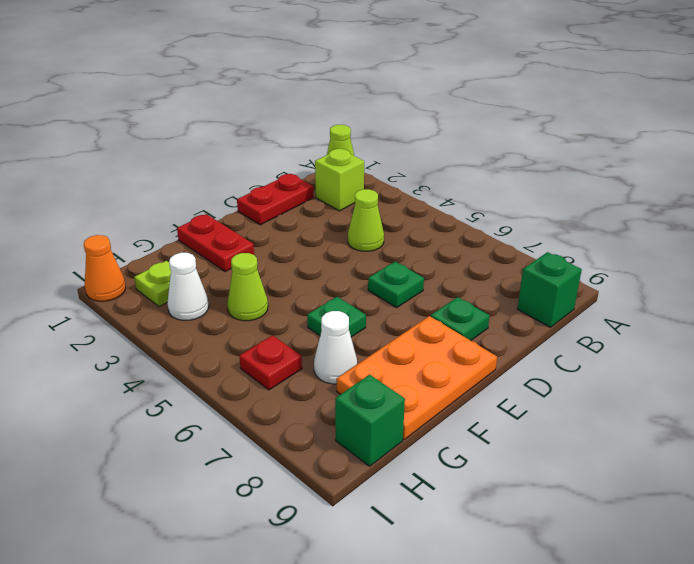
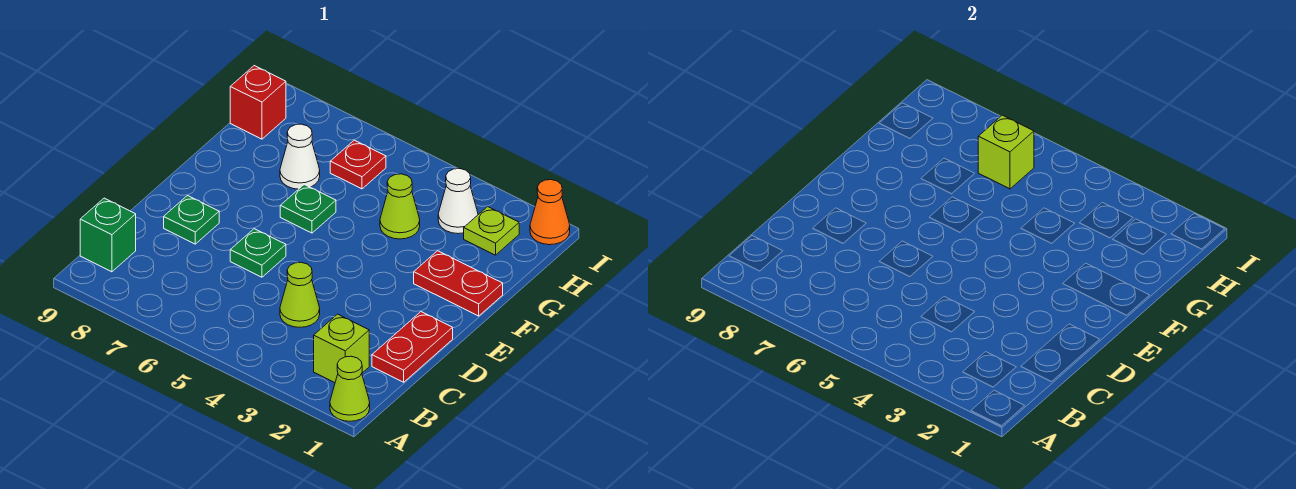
orange 2x3 plate [337,316,497,439] -> none
none -> lime 1x1 brick [978,115,1034,189]
green 1x1 brick [335,375,405,466] -> red 1x1 brick [230,66,286,139]

